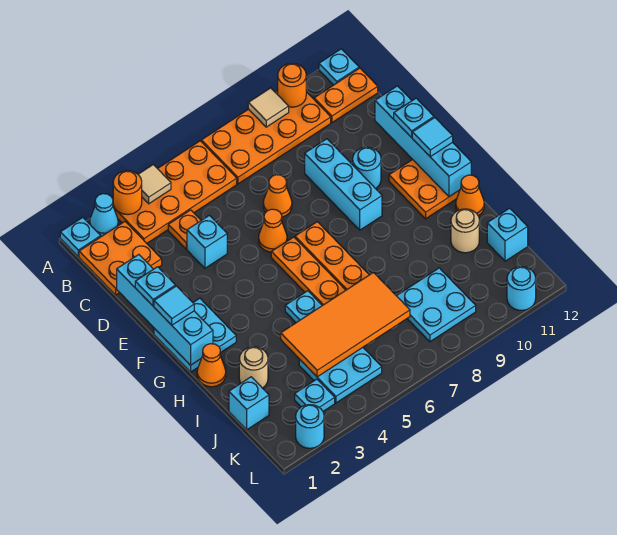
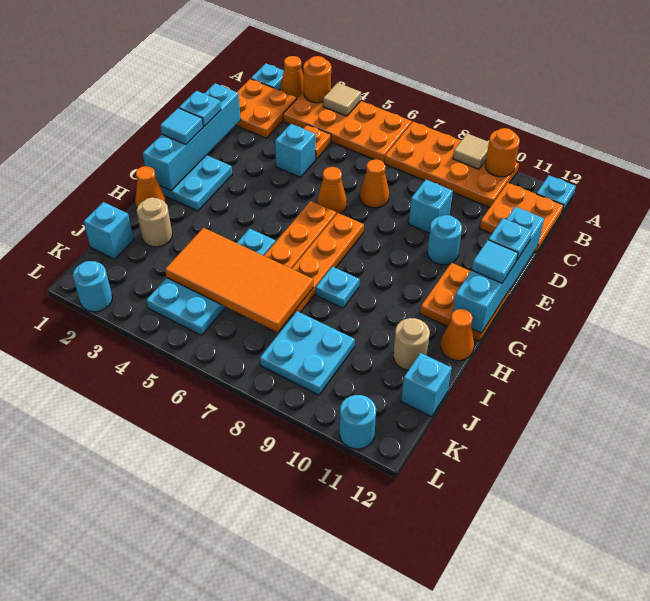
cyan 1x1 cone [90,194,118,236] -> orange 1x1 cone [280,56,304,98]
orange 1x2 plate [314,68,378,122] -> orange 2x2 plate [480,183,564,253]
cyan 1x3 brick [305,139,382,230] -> cyan 1x1 brick [409,180,453,233]
cyan 1x1 plate [295,379,335,411] -> cyan 1x1 plate moved to [316,267,360,308]

